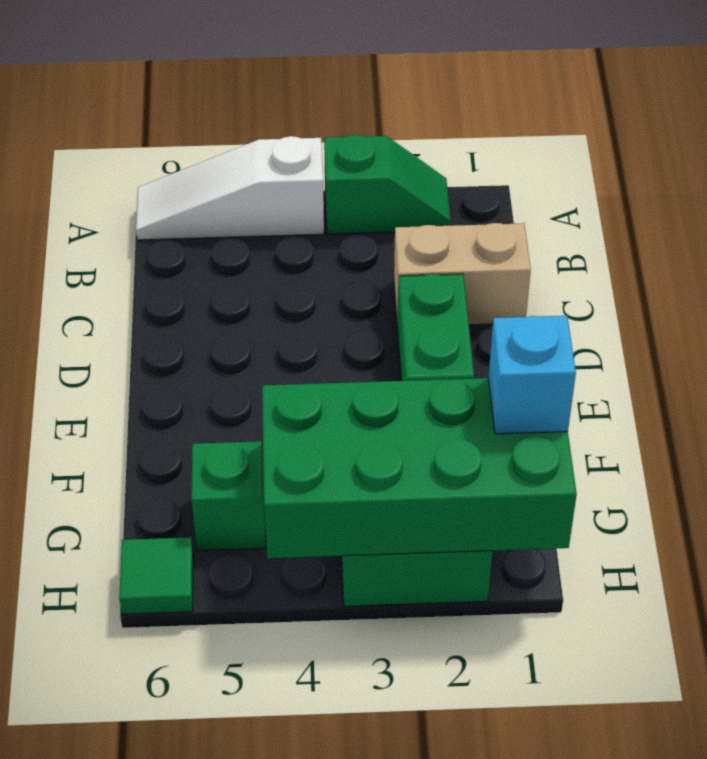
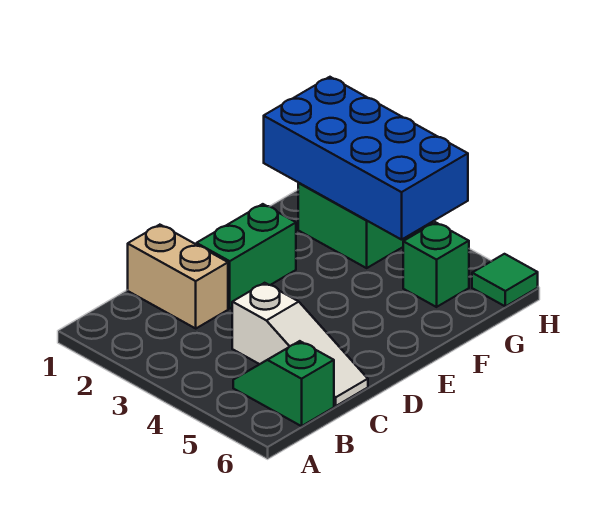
green 1x2 slope [324,134,451,234] -> green 1x2 slope moved to [233,341,334,426]
white 1x3 slope [136,136,324,240] -> white 1x3 slope moved to [232,283,368,406]
green 2x4 brick [262,378,577,558] -> blue 2x4 brick [264,77,468,240]
cyan 1x1 brick [488,316,576,434] -> none

